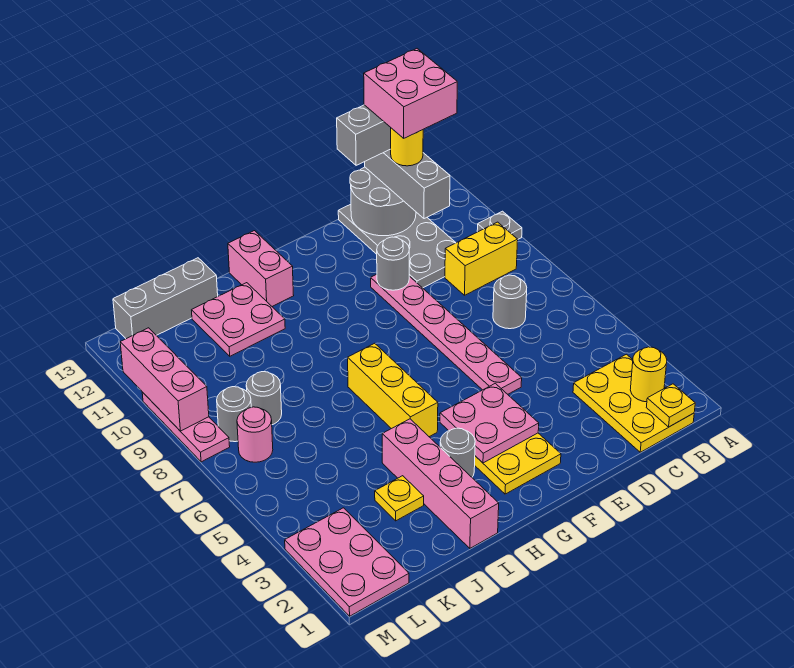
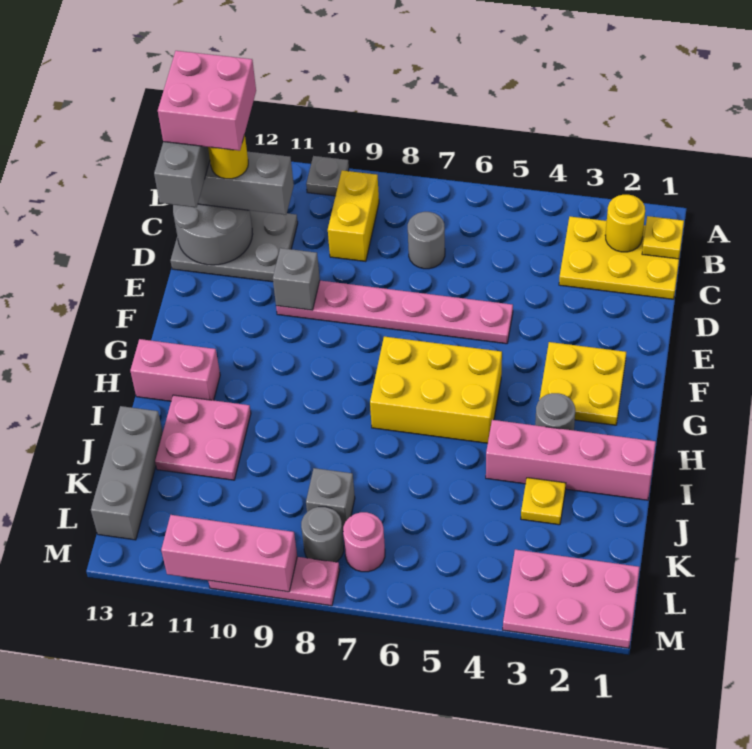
grey 2x4 plate [338,204,456,288] -> grey 2x3 plate [171,211,298,282]
grey 1x1 round brick [377,237,409,290] -> grey 1x1 brick [273,248,320,310]
pink 2x2 plate [440,383,539,463] -> none
yellow 1x3 brick [348,343,438,437] -> yellow 2x3 brick [370,337,502,443]
grey 1x1 round brick [246,372,282,425] -> grey 1x1 brick [306,468,355,532]

